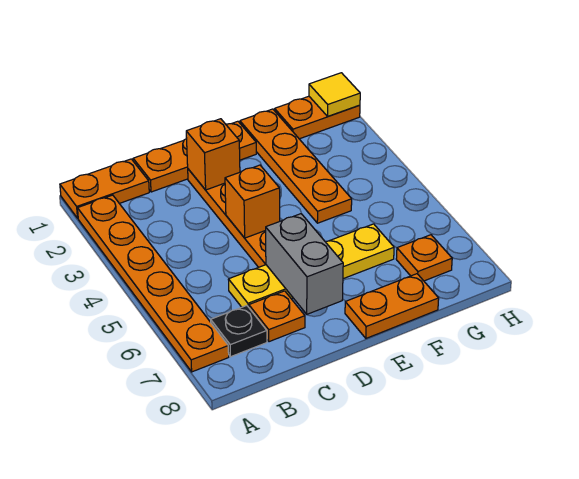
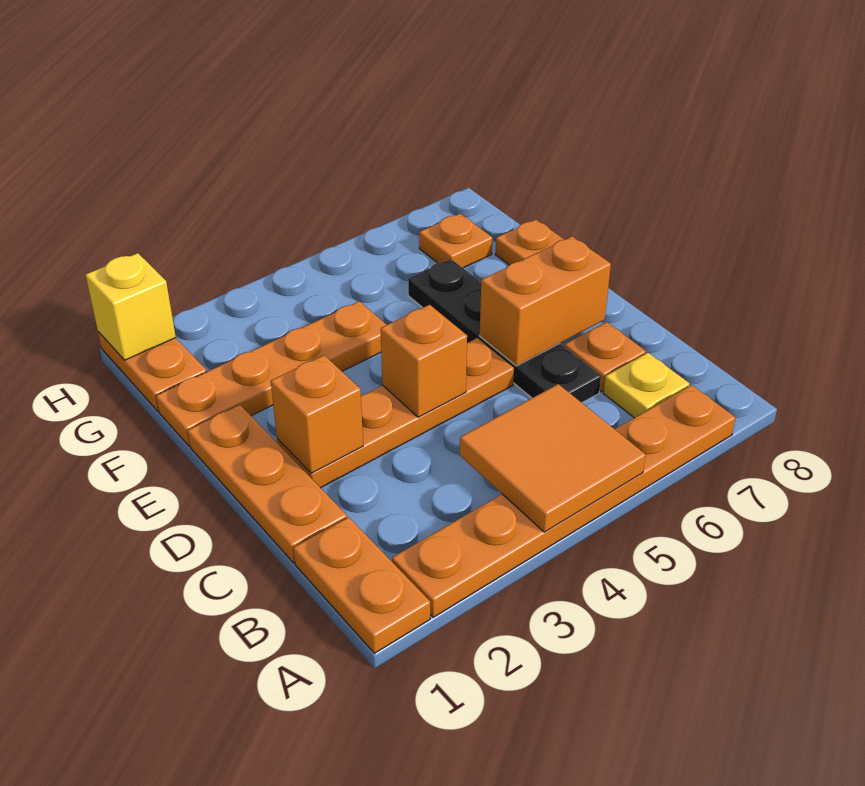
none -> orange 2x2 tile [460,384,646,532]
black 1x1 plate [211,306,267,357] -> yellow 1x1 plate [603,353,689,418]
yellow 1x4 plate [228,224,394,307] -> black 1x4 plate [408,259,601,403]
grey 1x2 brick [266,214,343,314] -> orange 1x2 brick [480,237,611,366]
yellow 1x1 tile [309,73,360,116] -> yellow 1x1 brick [86,253,176,360]

